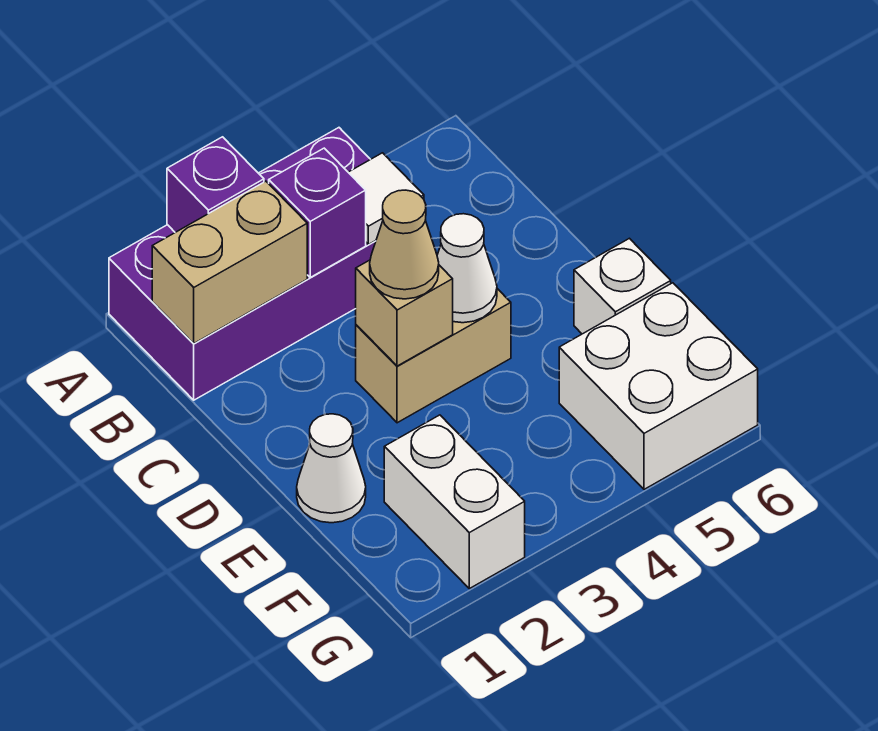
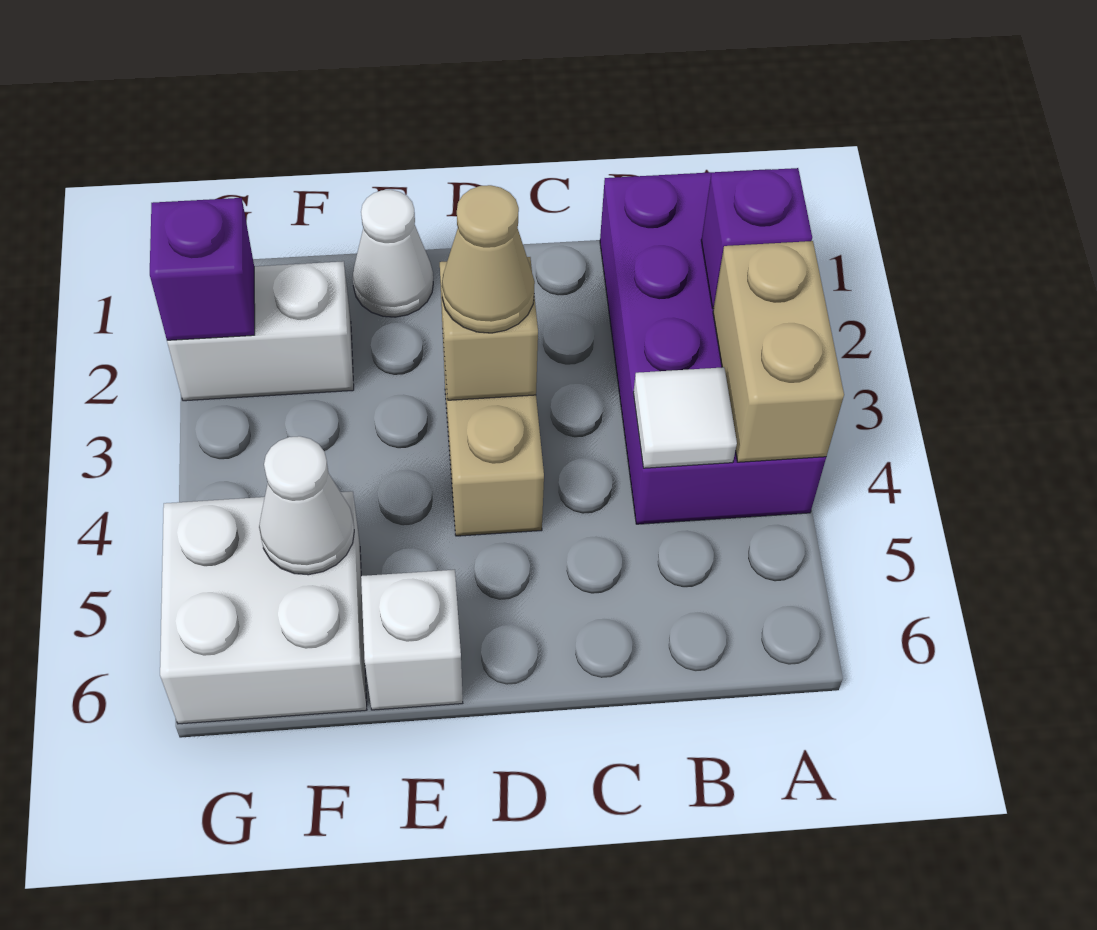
tan 1x2 brick [152,181,307,344] -> tan 1x2 brick moved to [713,241,844,462]
purple 1x1 brick [269,148,366,277] -> purple 1x1 brick moved to [150,198,255,340]
white 1x1 cone [437,214,497,323] -> white 1x1 cone moved to [259,436,354,575]

